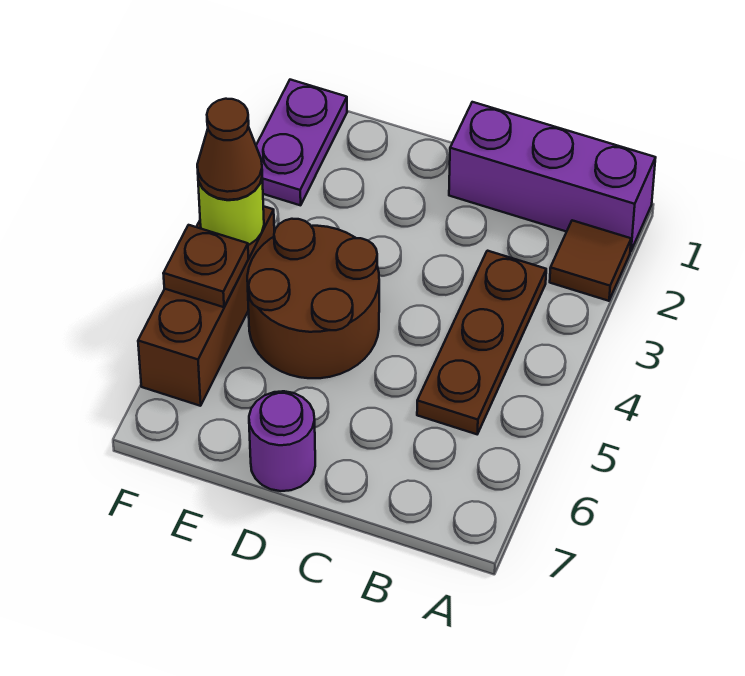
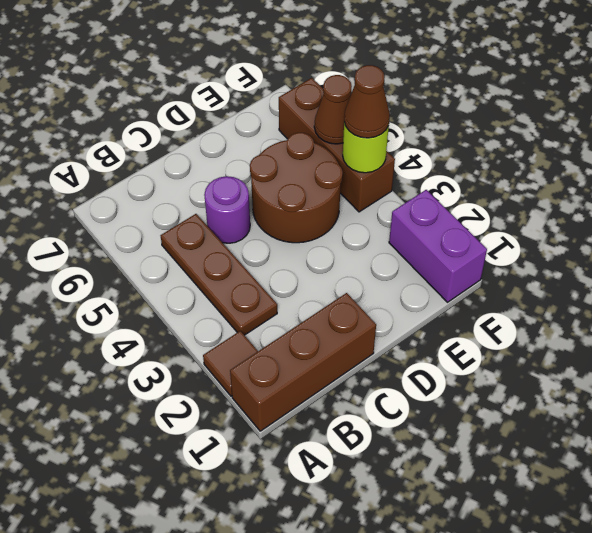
purple 1x3 brick [449,102,656,251] -> brown 1x3 brick [230,293,376,431]
purple 1x1 round brick [249,391,315,491] -> purple 1x1 round brick moved to [204,176,250,243]
purple 1x2 plate [256,80,347,205] -> purple 1x2 brick [389,190,487,302]
brown 1x1 plate [163,225,248,307] -> brown 1x1 cone [314,75,352,144]

